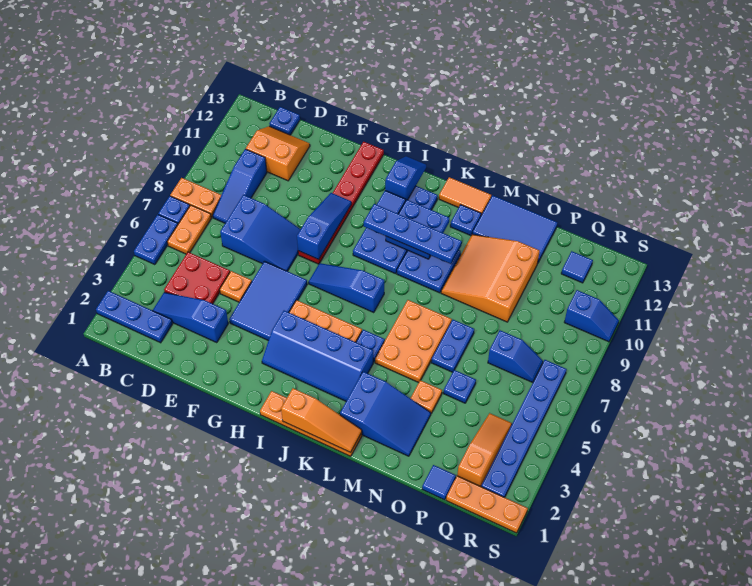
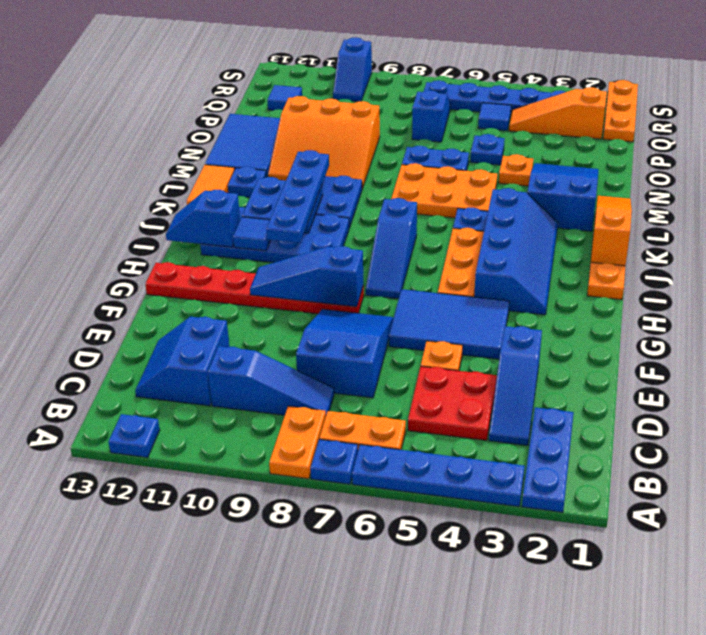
blue 1x2 plate [134,215,178,265] -> blue 1x4 plate [352,445,525,507]
orange 2x2 slope [246,126,310,181] -> blue 2x2 slope [135,317,229,406]
blue 1x1 plate [269,107,300,135] -> blue 1x1 plate moved to [108,414,160,458]
blue 1x1 tile [422,465,456,500] -> blue 1x1 tile moved to [478,103,511,131]
blue 1x2 slope [564,290,619,342] -> blue 1x2 slope turned to [333,37,372,101]

